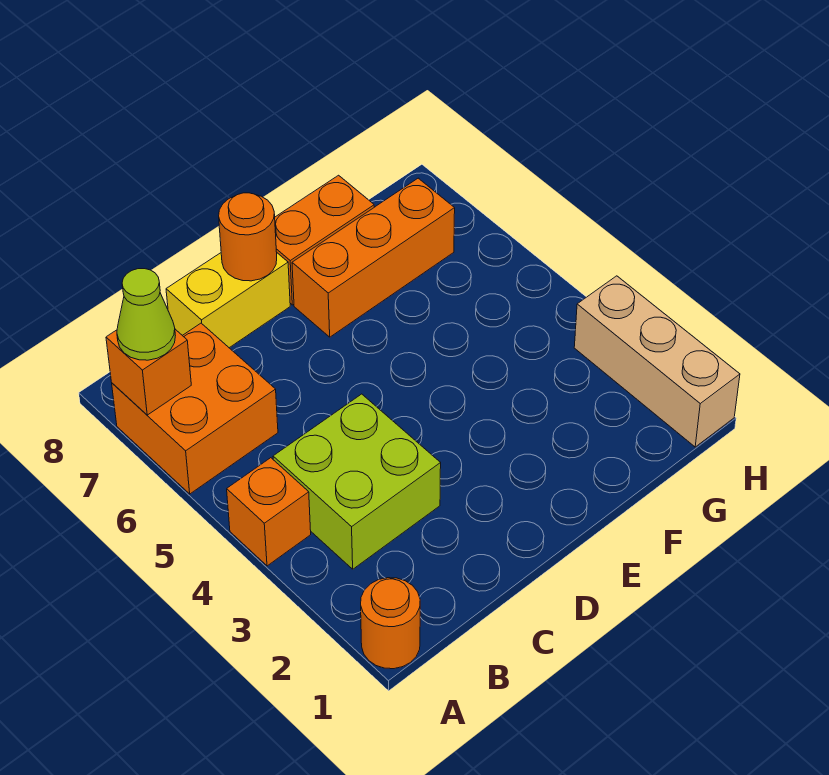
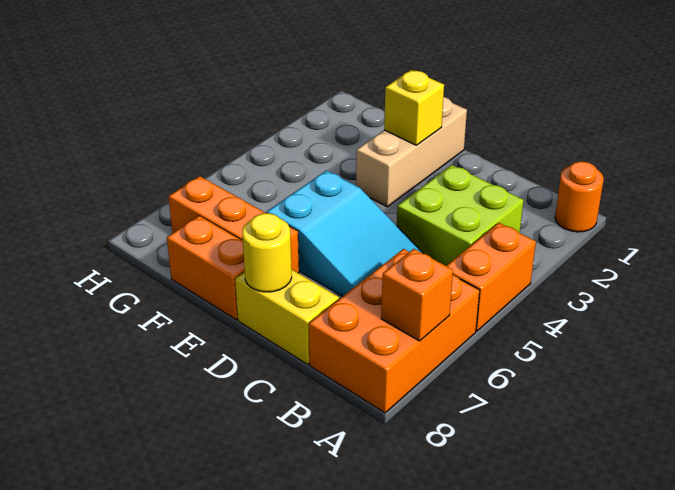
orange 1x1 brick [227,458,311,566] -> orange 1x2 brick [447,223,536,331]
orange 2x2 brick [112,323,278,494] -> orange 2x3 brick [309,249,480,413]
lime 1x1 cone [117,269,175,360] -> none
none -> cyan 2x3 slope [267,170,422,296]
orange 1x1 round brick [219,193,277,281] -> yellow 1x1 round brick [242,213,292,292]
none -> yellow 1x1 brick [384,70,444,145]
tan 1x3 brick [574,276,740,447] -> tan 1x3 brick moved to [356,97,467,207]

